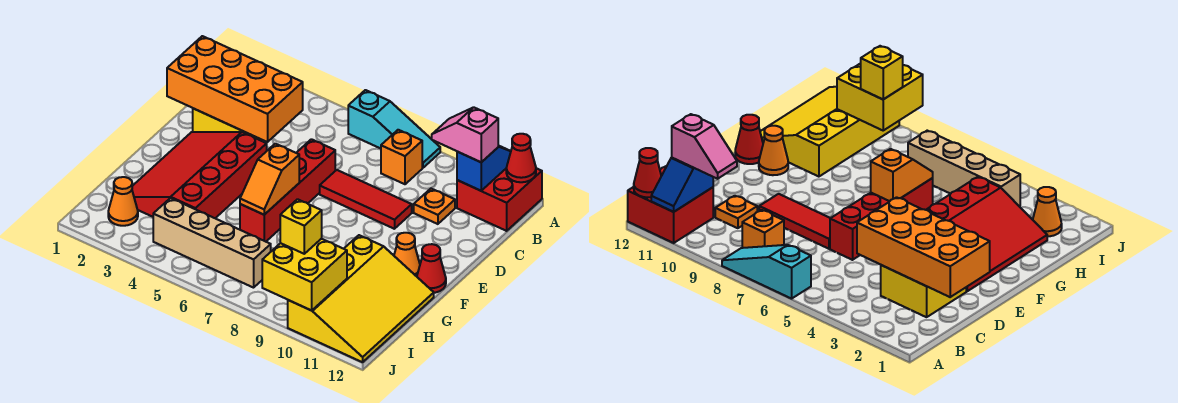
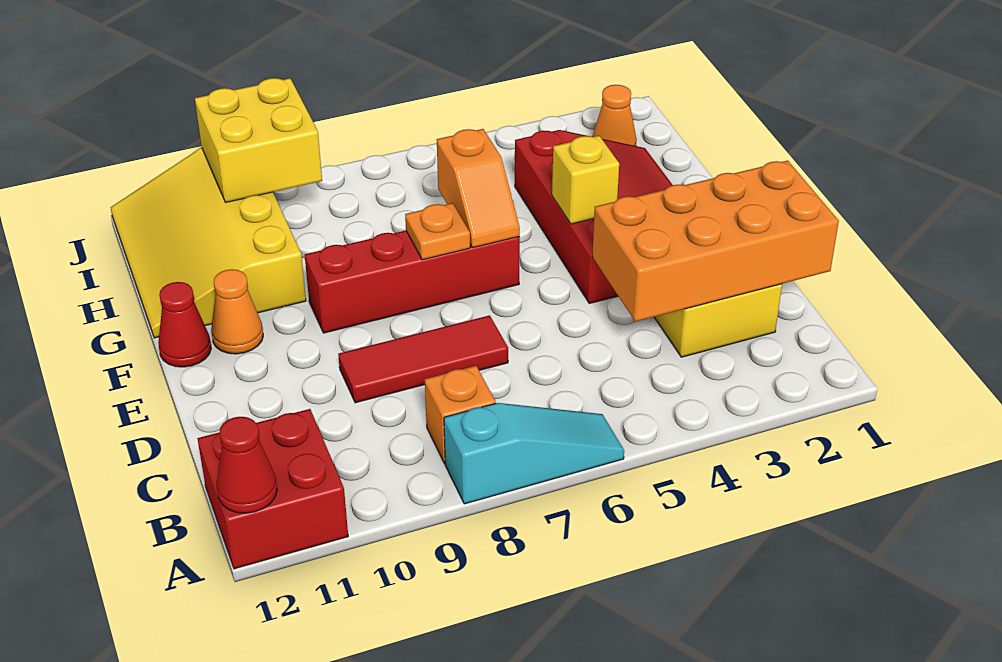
cyan 1x3 slope [348,90,440,168] -> cyan 1x3 slope turned to [444,403,624,504]
blue 1x2 slope [457,145,511,191] -> none
pink 1x2 slope [432,107,498,162] -> none
orange 1x1 plate [414,189,455,224] -> orange 1x1 plate moved to [405,203,470,260]
red 1x4 brick [240,139,335,242] -> red 1x4 brick turned to [305,231,520,333]
orange 1x2 slope [240,144,299,215] -> orange 1x2 slope turned to [437,129,520,248]
tan 1x4 brick [153,198,271,288] -> none
yellow 1x1 brick [280,199,322,254] -> yellow 1x1 brick moved to [552,136,619,224]

